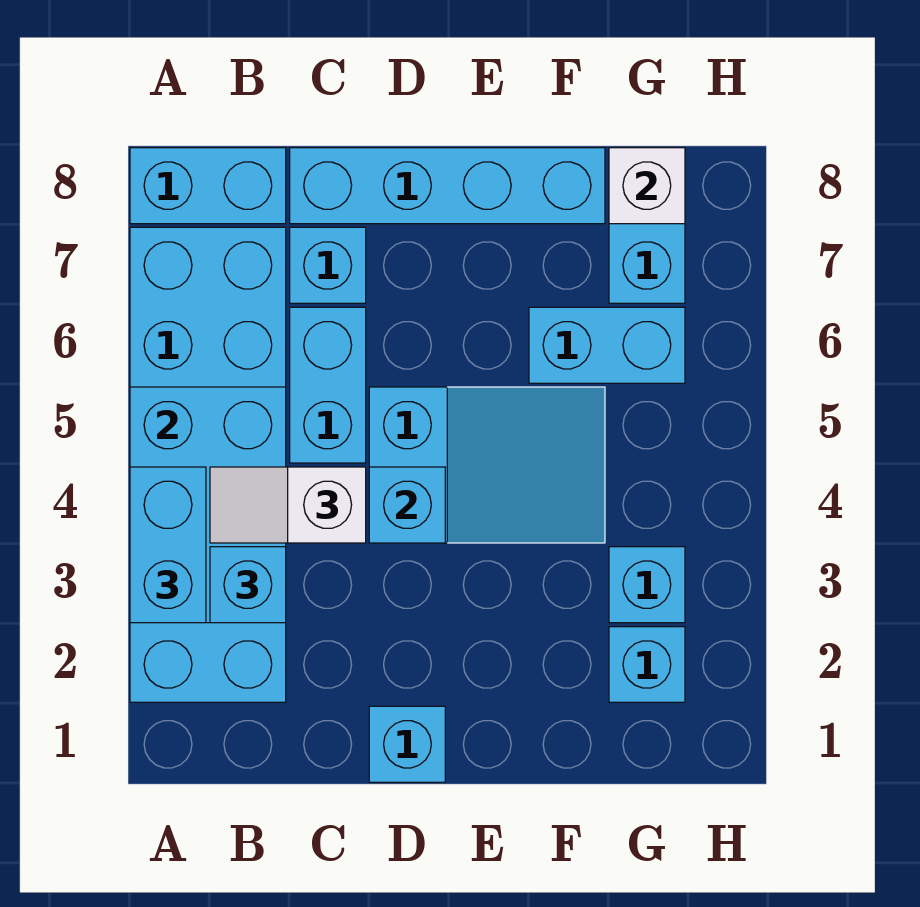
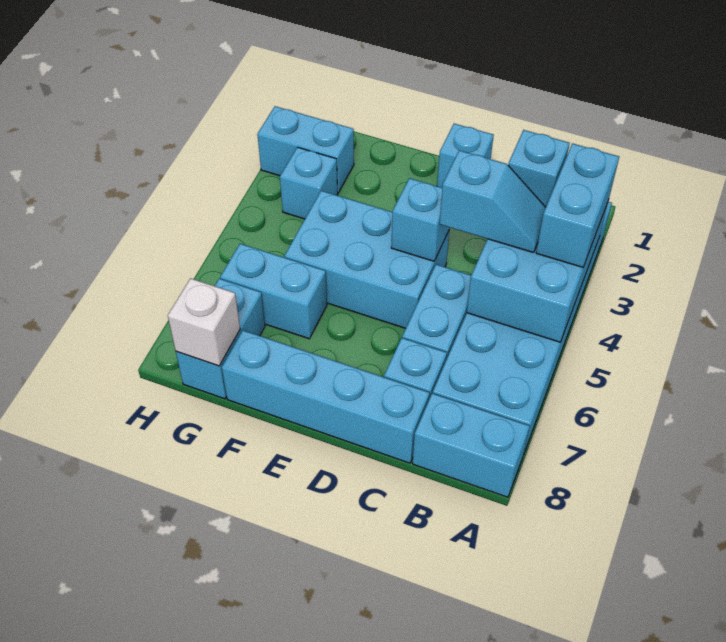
white 1x2 slope [210,467,366,543] -> cyan 1x2 slope [440,150,546,253]
cyan 2x3 slope [369,387,605,543] -> cyan 2x3 brick [284,191,449,328]
cyan 1x1 brick [609,627,685,702] -> cyan 1x2 brick [257,106,354,193]

